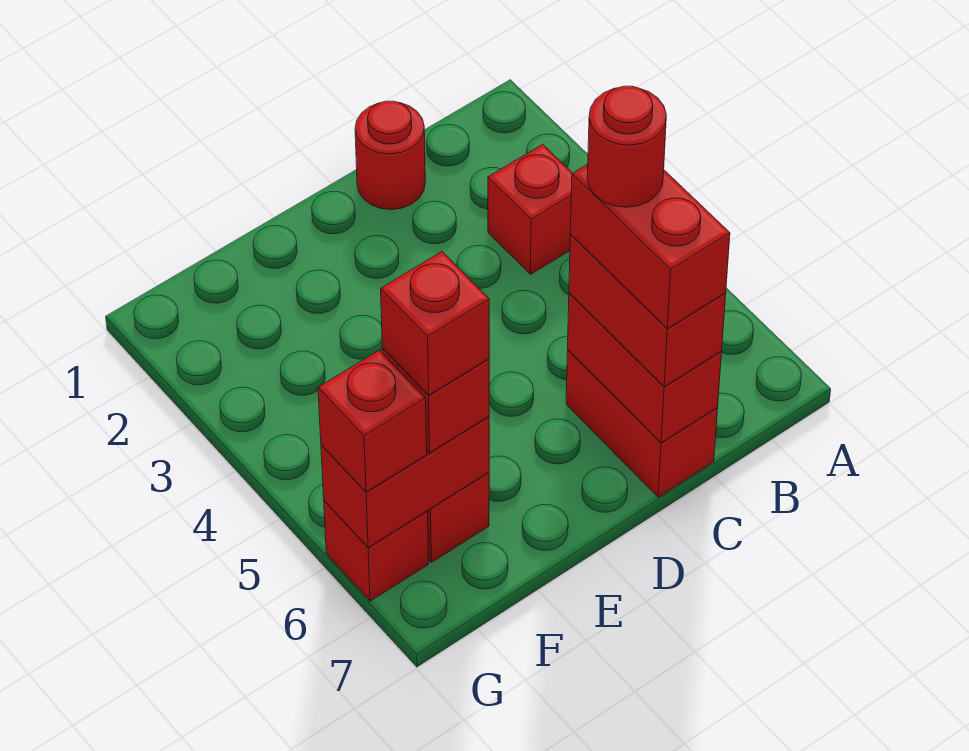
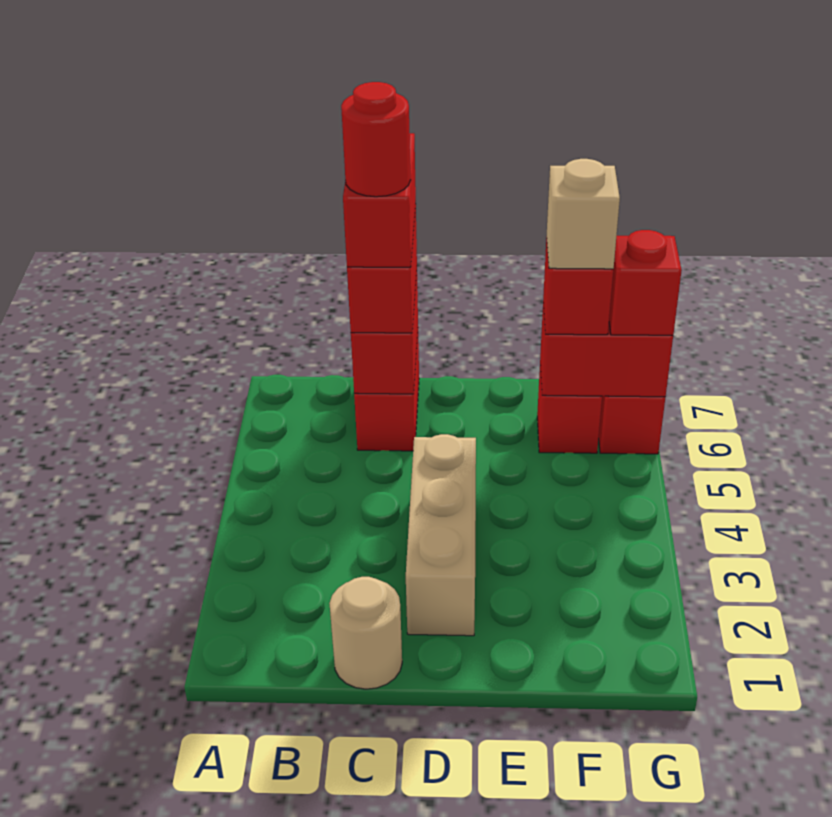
red 1x1 brick [488,144,572,274] -> none
red 1x1 round brick [355,101,425,210] -> tan 1x1 round brick [329,577,402,689]
none -> tan 1x3 brick [406,434,476,636]
red 1x1 brick [381,252,489,395] -> tan 1x1 brick [547,159,620,269]

